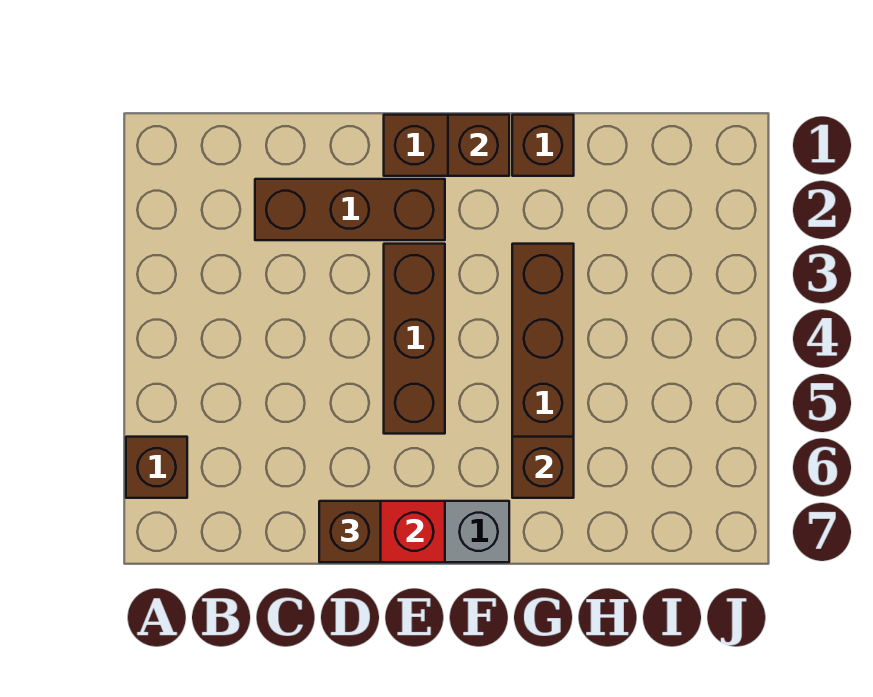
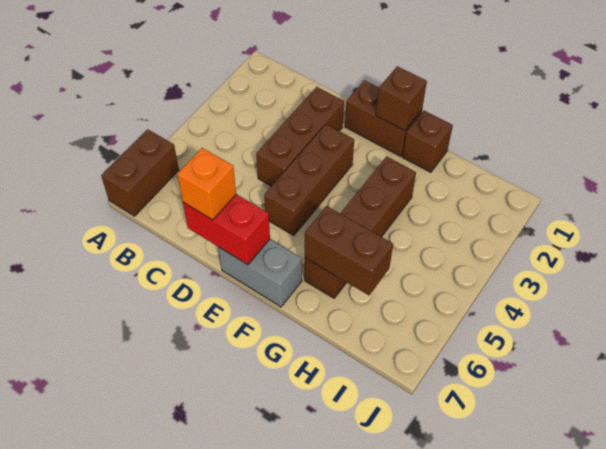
brown 1x1 brick [126,437,187,498] -> brown 1x2 brick [101,129,179,216]
brown 1x3 brick [255,179,445,240] -> brown 1x3 brick turned to [256,87,344,186]
brown 1x1 brick [319,501,381,562] -> orange 1x1 brick [177,148,236,220]
brown 1x1 brick [512,437,574,498] -> brown 1x2 brick [305,206,393,295]

